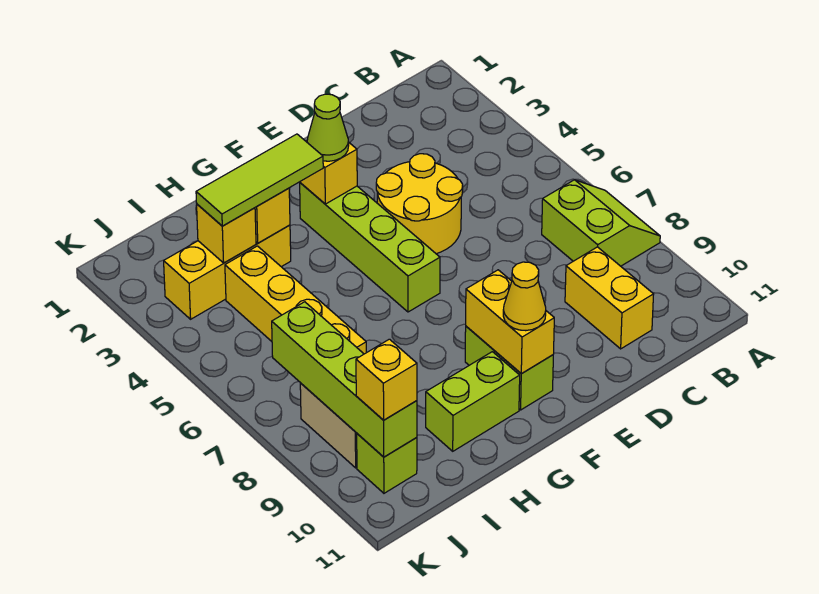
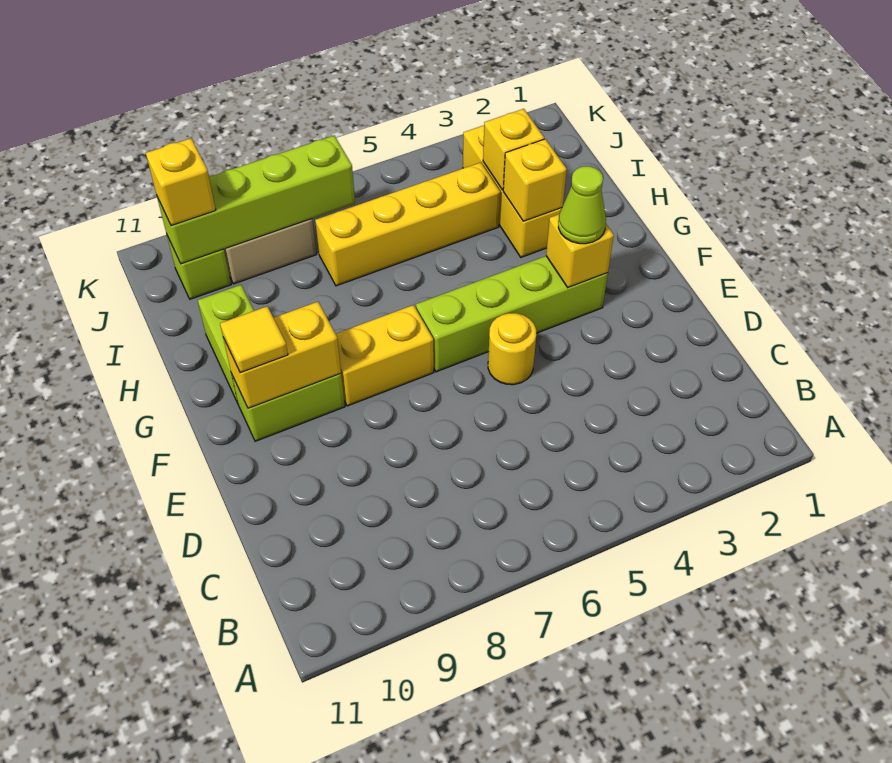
lime 2x2 slope [542,180,660,266] -> none
yellow 1x2 brick [565,247,654,349] -> yellow 1x2 brick moved to [336,305,434,406]
yellow 2x2 round brick [376,154,463,254] -> yellow 1x1 round brick [488,313,536,385]
yellow 1x1 cone [503,262,546,331] -> yellow 1x1 tile [220,306,288,373]
lime 1x3 tile [196,134,323,226] -> none

